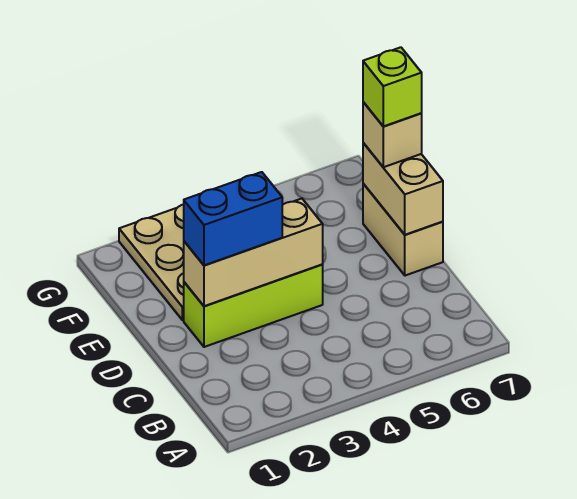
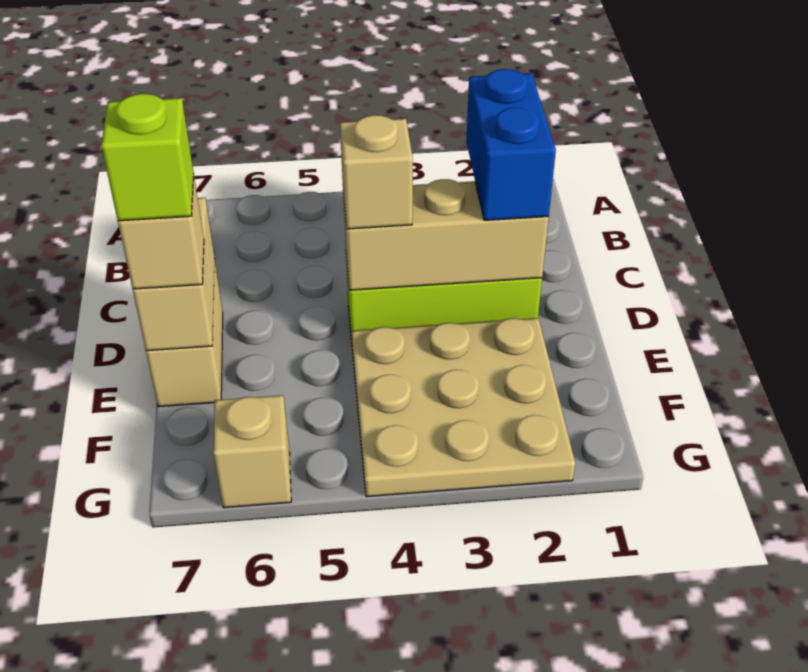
blue 1x2 brick [184,172,282,265] -> blue 1x2 brick turned to [466,69,556,220]
none -> tan 1x1 brick [340,115,413,229]
none -> tan 1x1 brick [213,395,291,508]

